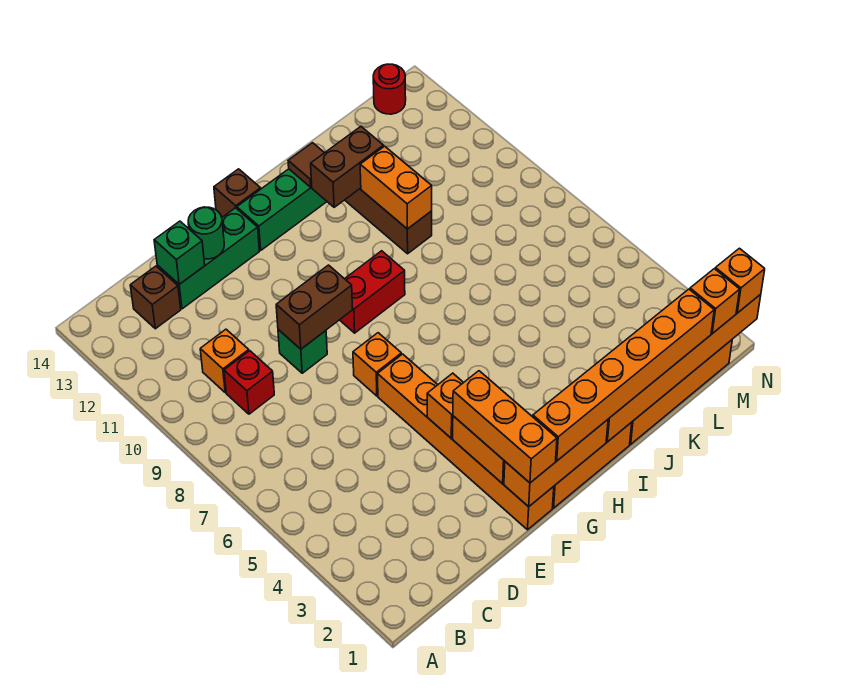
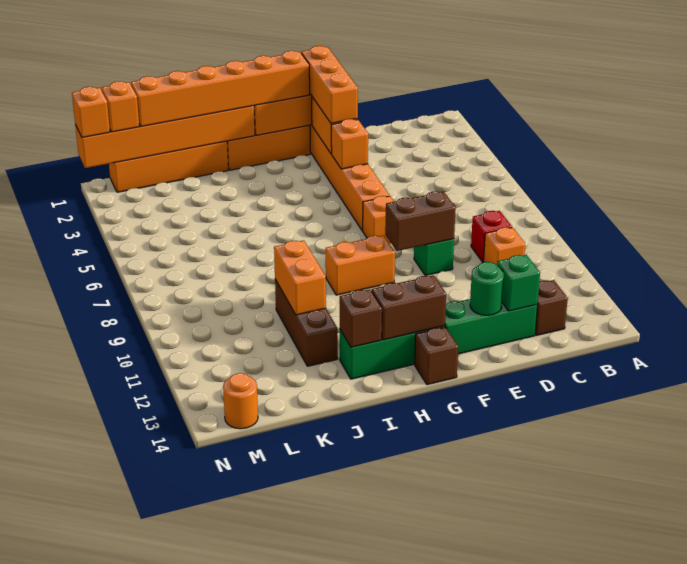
red 1x2 brick [340,251,405,333] -> orange 1x2 brick [325,235,395,295]
brown 1x2 brick [311,127,384,207] -> brown 1x2 brick moved to [372,275,446,340]
brown 1x1 tile [288,143,324,187] -> brown 1x1 brick [340,289,382,347]
red 1x1 round brick [373,64,406,114] -> orange 1x1 round brick [223,373,258,429]

